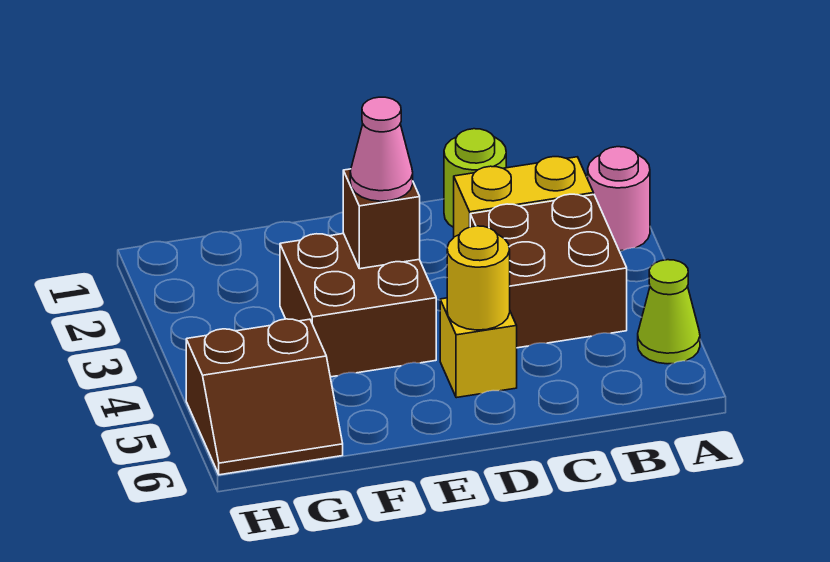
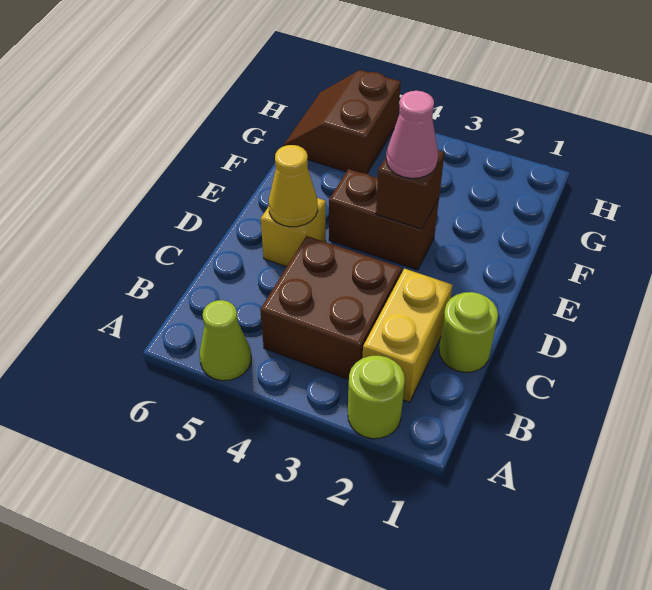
pink 1x1 round brick [588,147,650,251] -> lime 1x1 round brick [348,356,405,439]
yellow 1x1 round brick [447,226,510,330] -> yellow 1x1 cone [269,145,318,227]
brown 2x2 brick [280,234,436,377] -> brown 1x2 brick [329,169,439,270]

